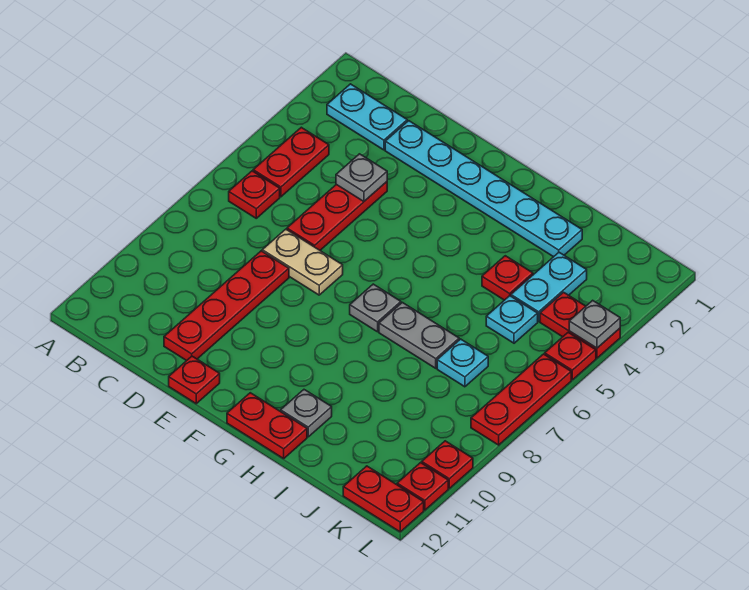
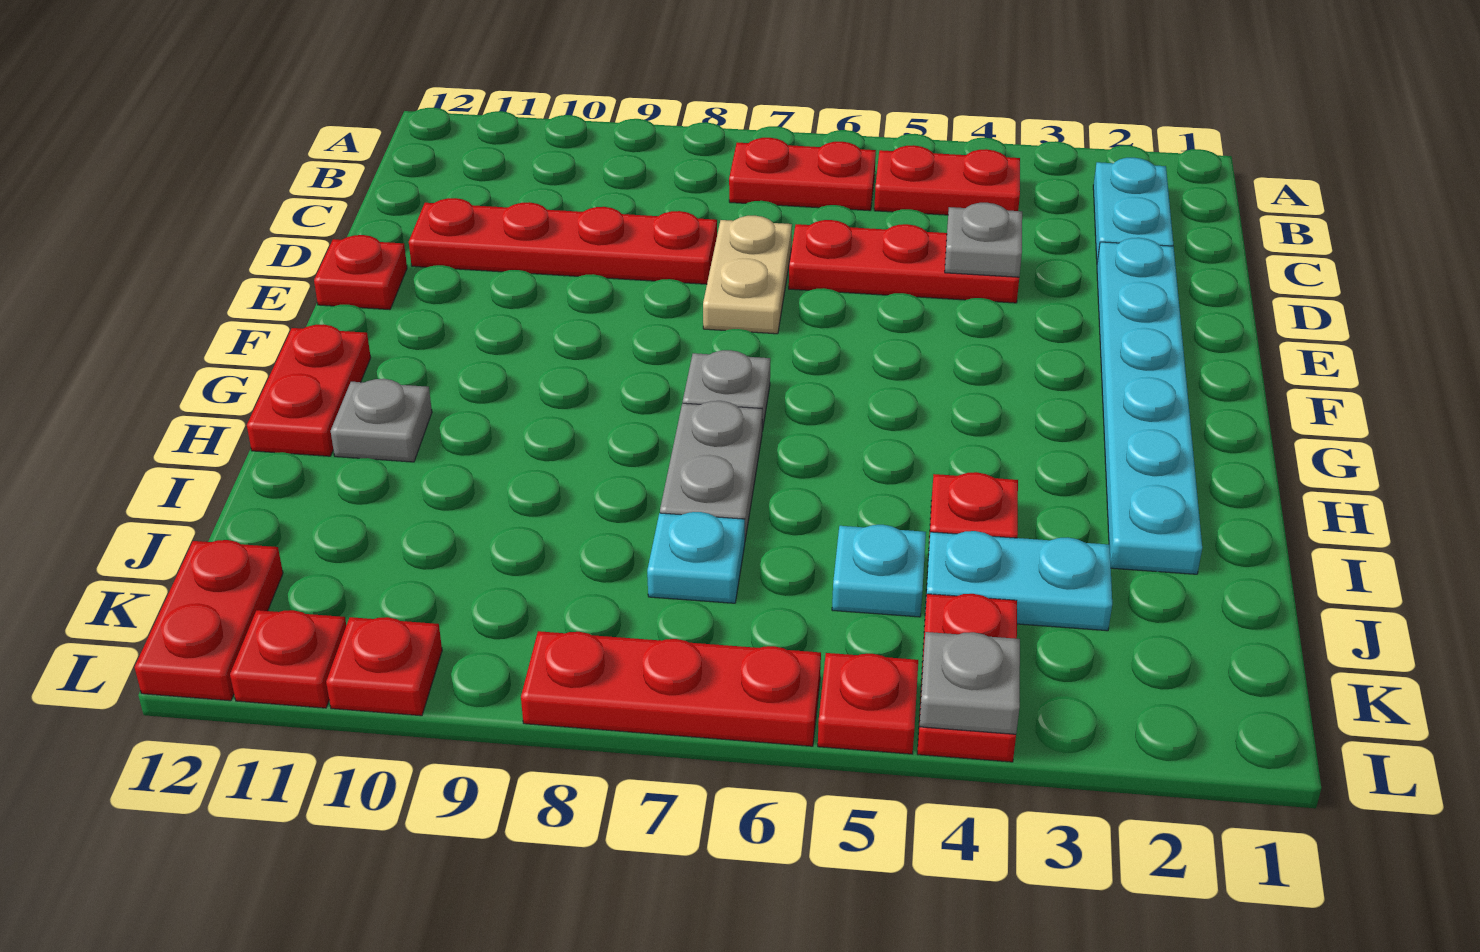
red 1x1 plate [229,171,280,218] -> red 1x2 plate [729,138,876,211]

